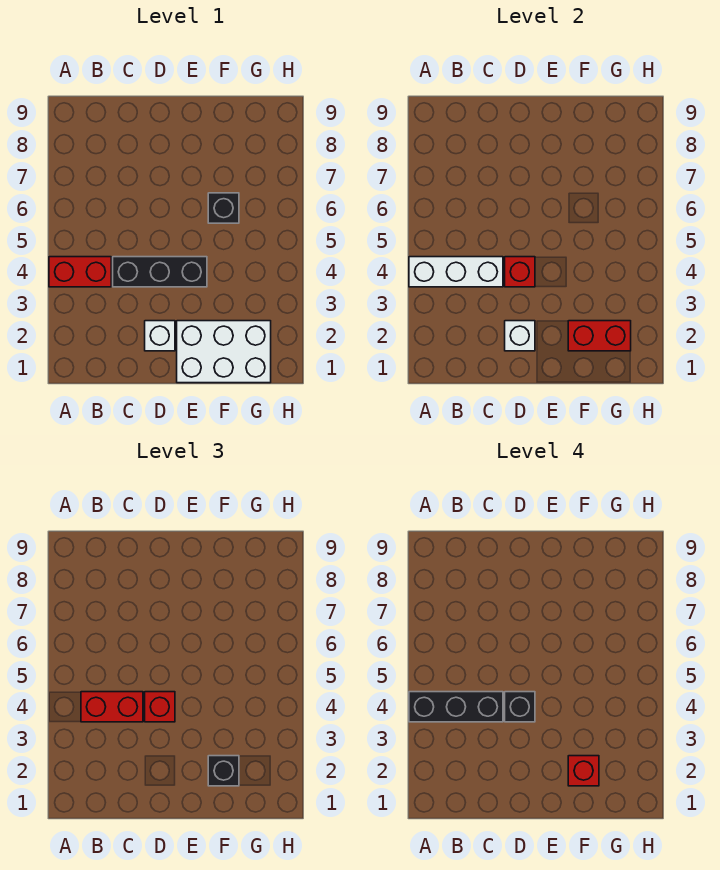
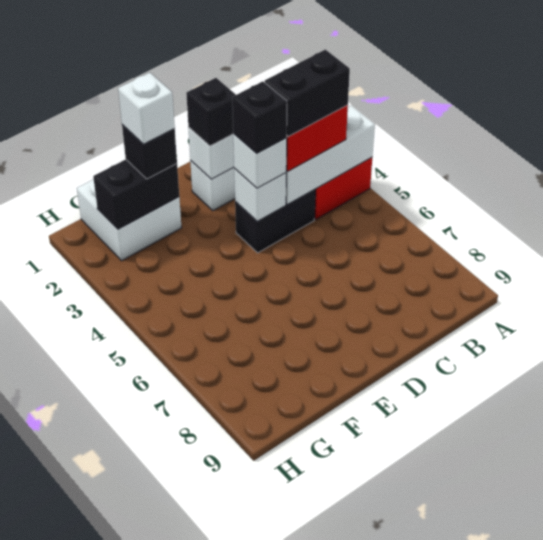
black 1x3 brick [409,692,503,722] -> black 1x2 brick [265,50,350,137]
black 1x3 brick [113,257,207,287] -> black 1x2 brick [235,190,315,253]
red 1x1 brick [505,257,535,287] -> white 1x1 brick [234,169,286,221]
red 1x1 brick [145,692,175,722] -> white 1x1 brick [233,134,287,188]
white 2x3 brick [177,321,271,383] -> white 2x2 brick [77,179,182,261]
red 1x2 brick [568,321,631,351] -> black 1x2 brick [93,159,179,229]
red 1x1 brick [568,756,599,786] -> white 1x1 brick [118,73,175,144]
black 1x1 brick [208,193,239,223] -> black 1x1 brick moved to [186,78,236,146]

